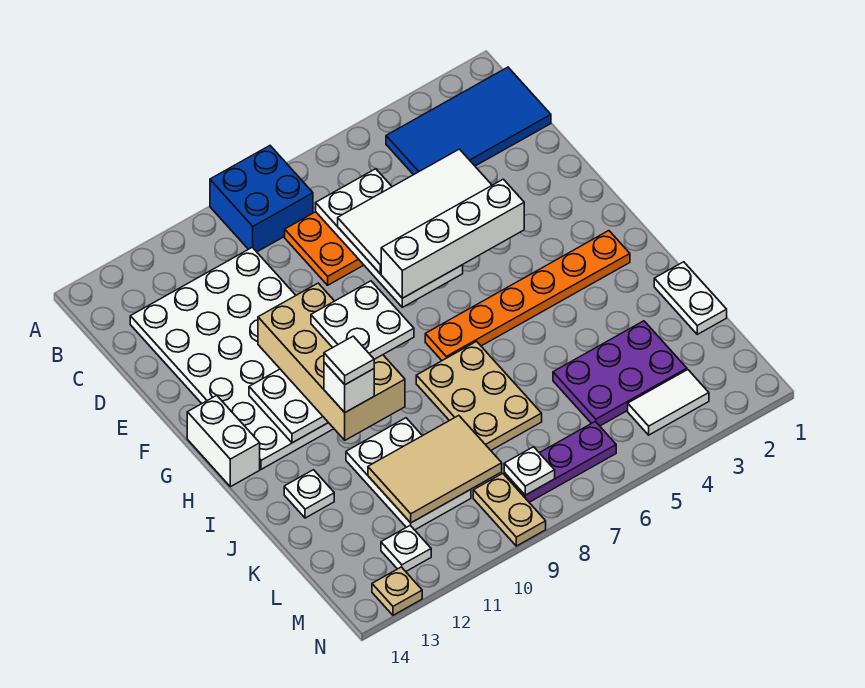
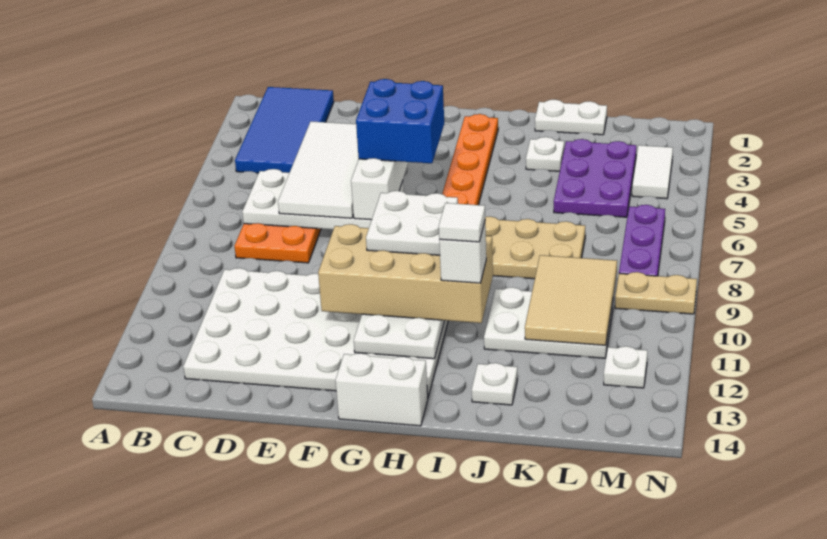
blue 2x2 brick [210,146,313,252] -> blue 2x2 brick moved to [356,79,444,163]
white 1x1 plate [504,447,555,495] -> white 1x1 plate moved to [526,137,564,171]
tan 1x1 plate [372,567,422,615] -> none

